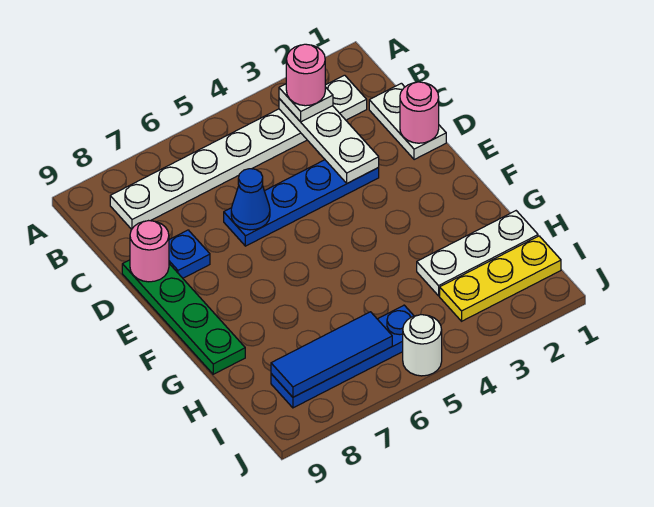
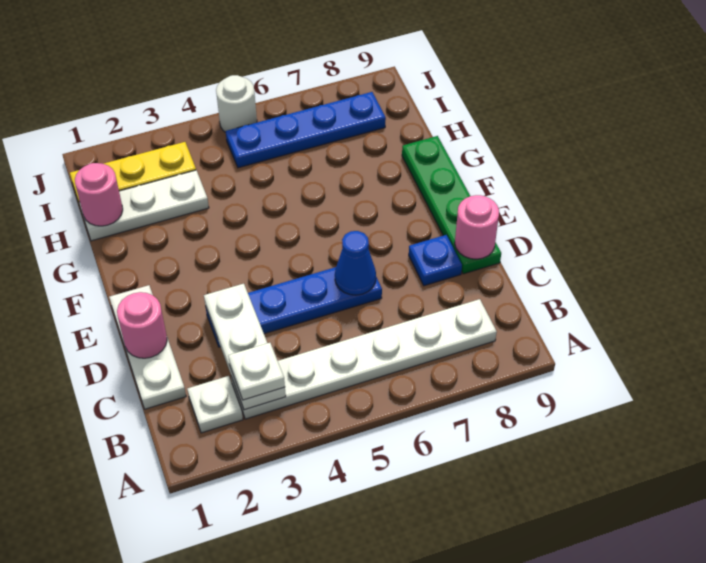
pink 1x1 round brick [286,44,325,106] -> pink 1x1 round brick moved to [75,163,123,226]
white 1x2 plate [369,83,446,160] -> white 1x3 plate [109,285,186,409]
blue 1x3 tile [271,312,392,397] -> none

